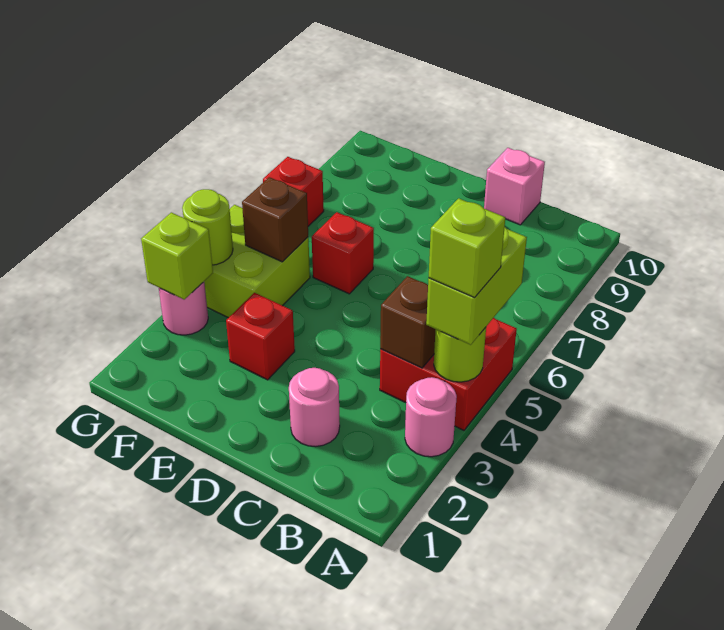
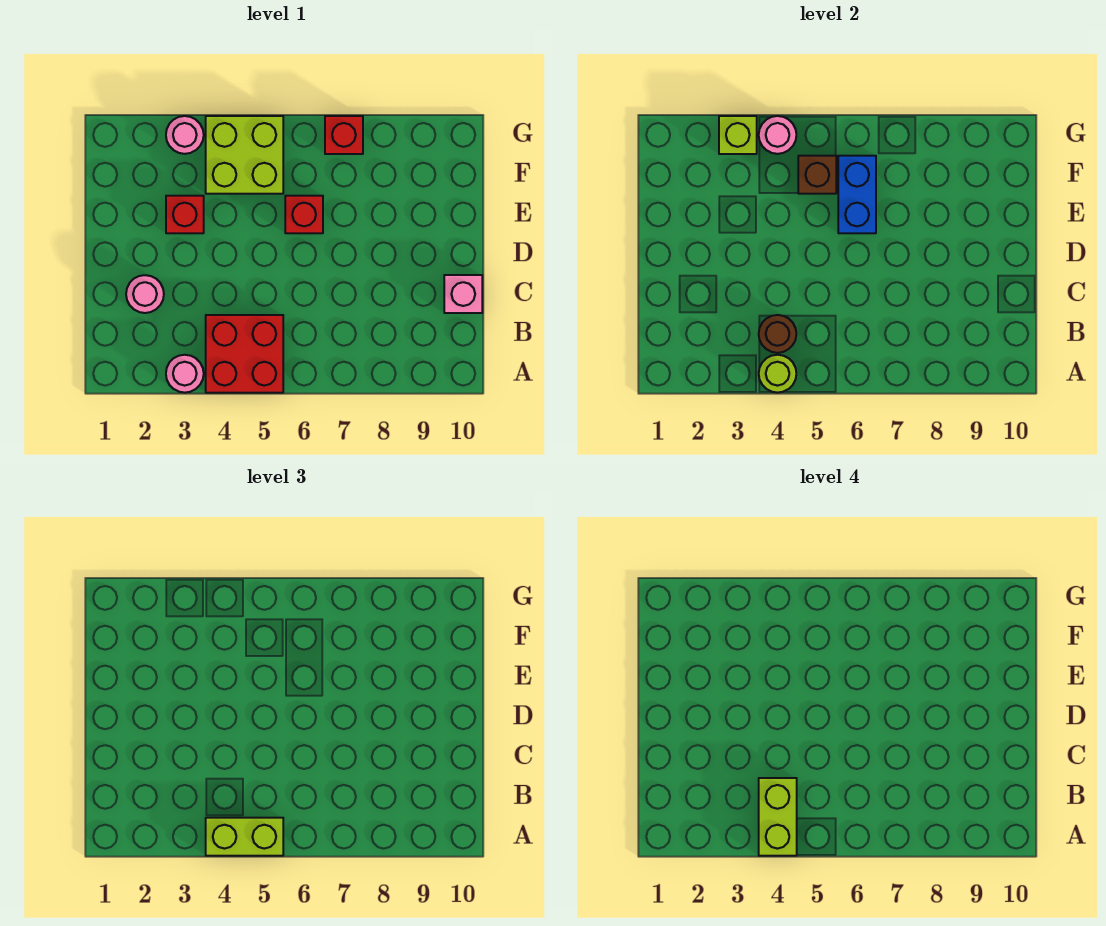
lime 1x1 brick [429,198,505,298] -> lime 1x2 brick [759,778,797,856]
brown 1x1 brick [380,276,435,368] -> brown 1x1 round brick [759,315,796,353]
none -> blue 1x2 brick [838,156,876,233]
lime 1x1 round brick [182,189,233,265] -> pink 1x1 round brick [759,116,796,154]

